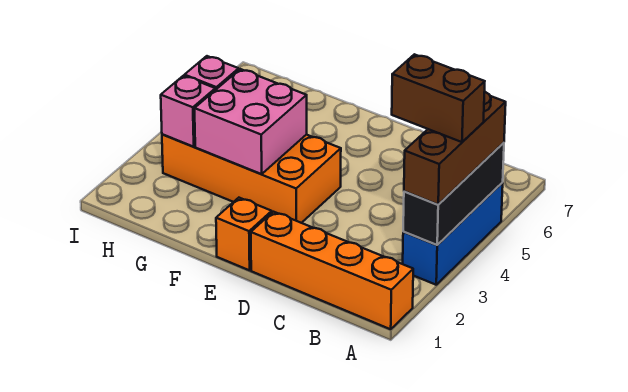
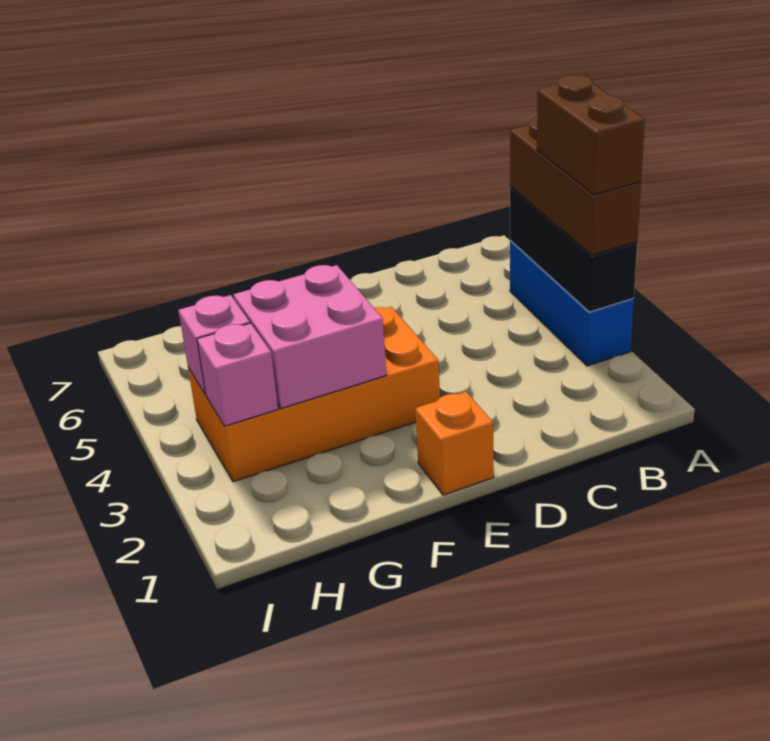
orange 1x4 brick [251,212,413,329] -> none
brown 1x2 brick [392,54,485,142] -> brown 1x2 brick turned to [537,75,645,195]

